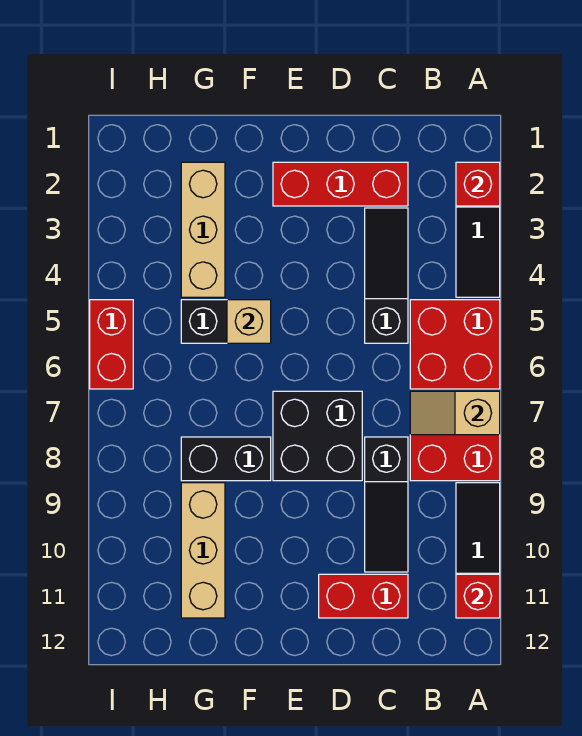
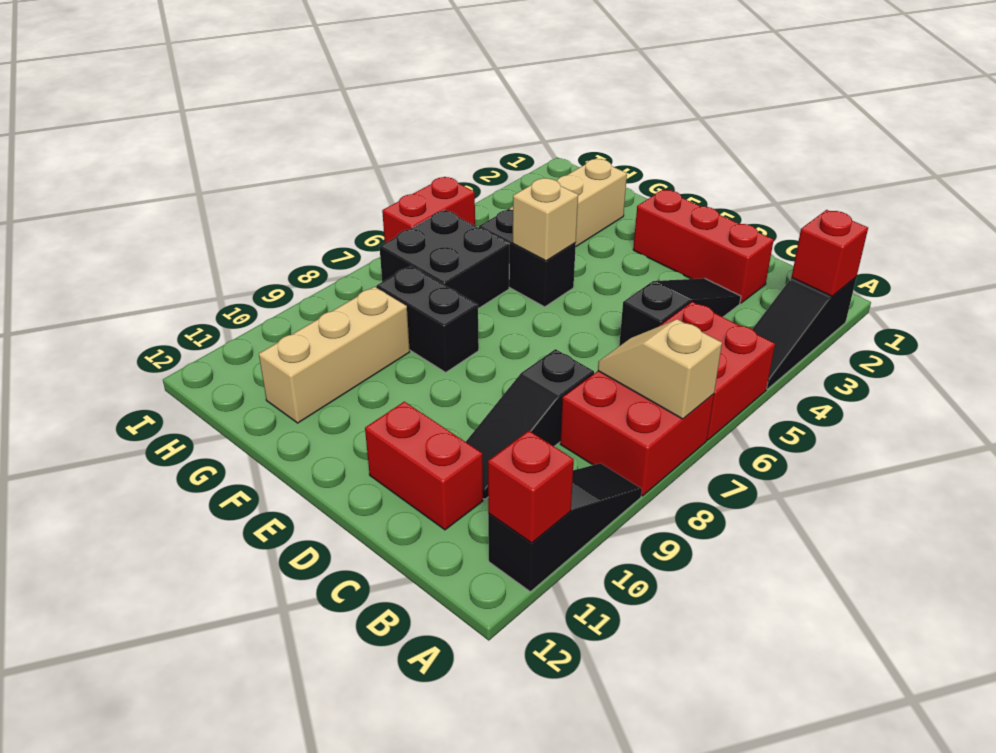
black 2x2 brick [273,391,362,481] -> black 2x2 brick moved to [379,210,509,309]

